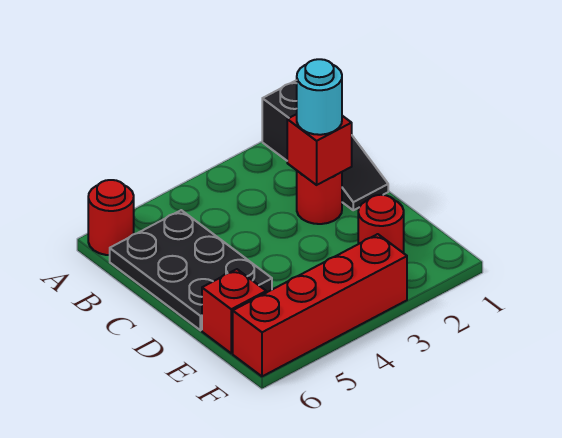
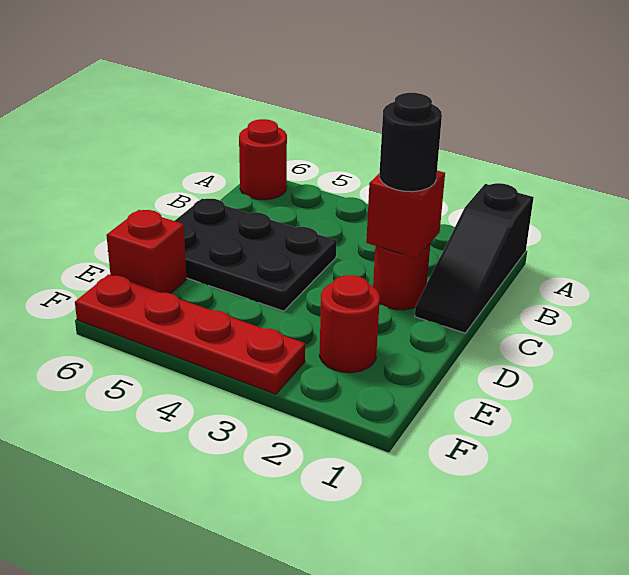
black 2x3 plate [110,210,272,330] -> black 2x3 plate turned to [175,199,337,311]
cyan 1x1 round brick [297,59,342,135] -> black 1x1 round brick [379,93,442,192]
red 1x4 brick [233,234,407,376] -> red 1x4 plate [75,274,305,394]

